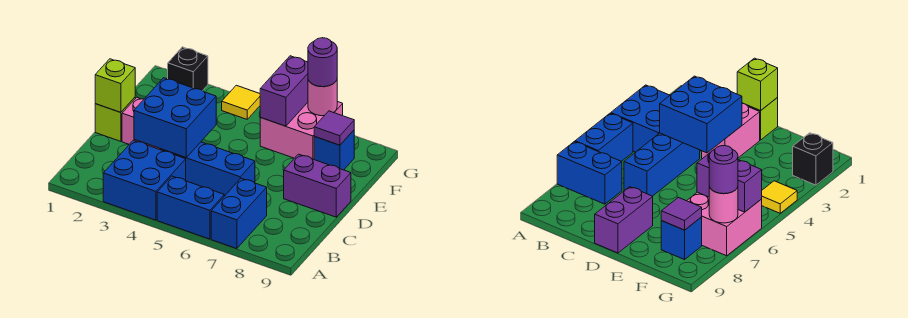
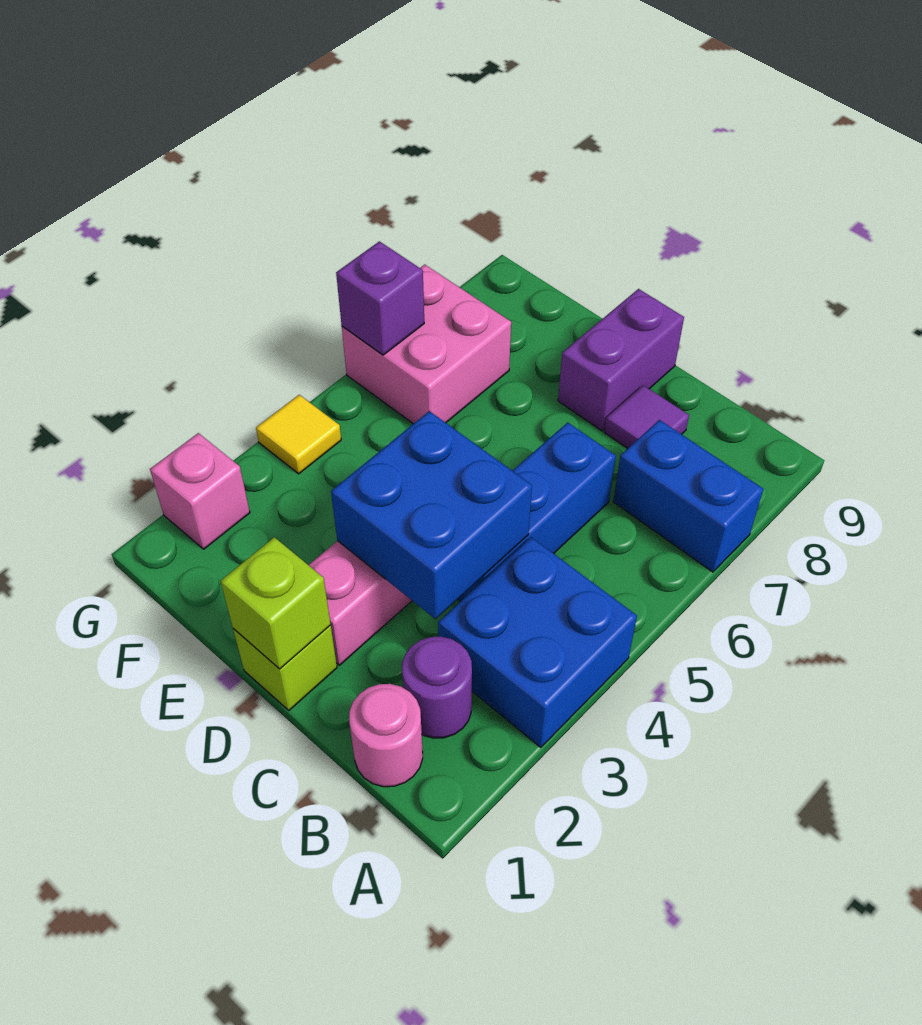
blue 1x2 brick [157,176,224,239] -> none
purple 1x2 brick [260,56,308,126] -> purple 1x1 brick [336,241,424,355]
blue 1x1 brick [314,130,354,170] -> none
purple 1x1 tile [314,111,354,145] -> purple 1x1 tile moved to [604,385,689,448]
black 1x1 brick [168,47,208,91] -> pink 1x1 brick [150,433,250,549]
pink 1x1 round brick [308,80,337,116] -> pink 1x1 round brick moved to [349,684,423,787]
purple 1x1 round brick [308,38,337,87] -> purple 1x1 round brick moved to [402,637,472,738]

